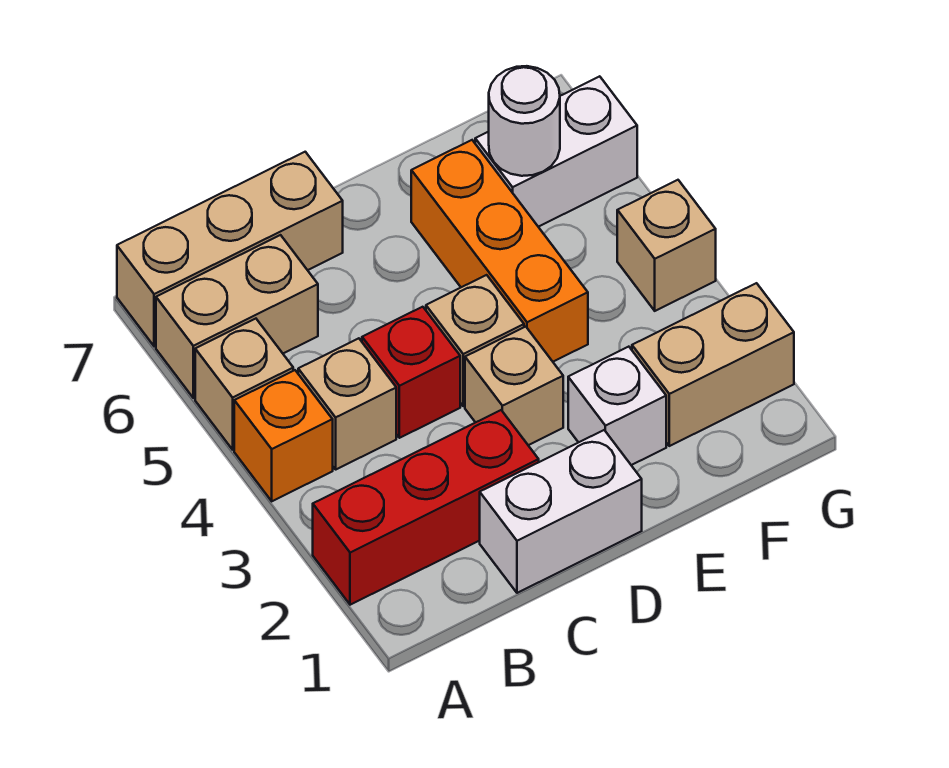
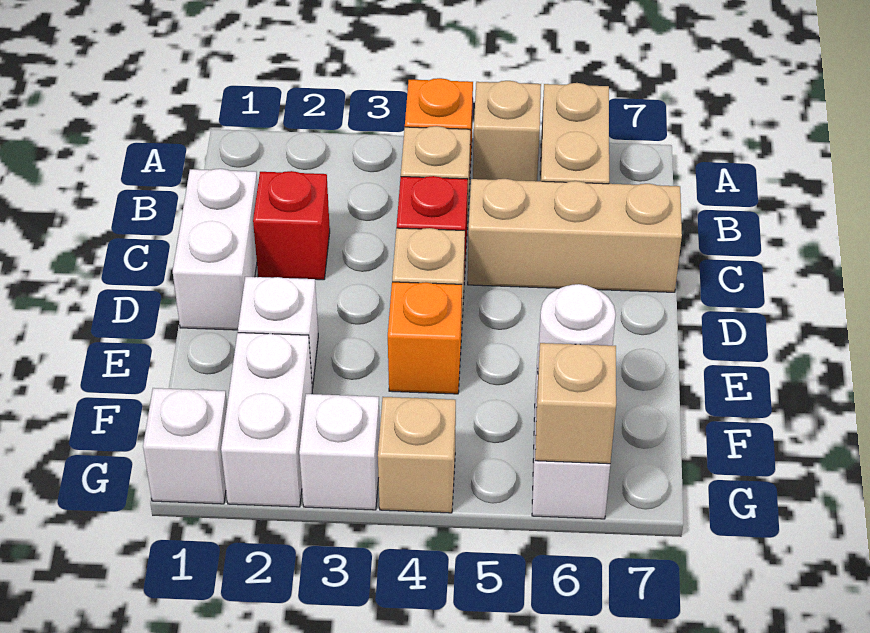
red 1x3 brick [313,410,539,605] -> red 1x1 brick [253,171,330,280]
tan 1x3 brick [117,152,343,346] -> tan 1x3 brick turned to [468,179,682,292]
tan 1x1 brick [465,327,563,445] -> tan 1x1 brick moved to [535,343,616,464]
orange 1x3 brick [411,140,588,362] -> orange 1x1 brick [388,282,462,394]
tan 1x2 brick [632,283,794,446] -> white 1x2 brick [221,333,312,507]
none -> white 1x1 brick [143,388,227,504]
none -> white 1x1 brick [299,394,380,510]

